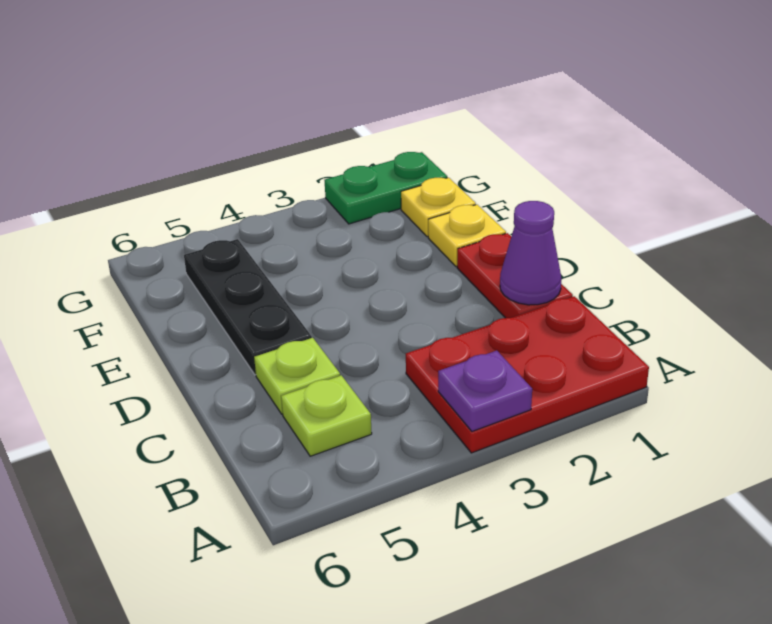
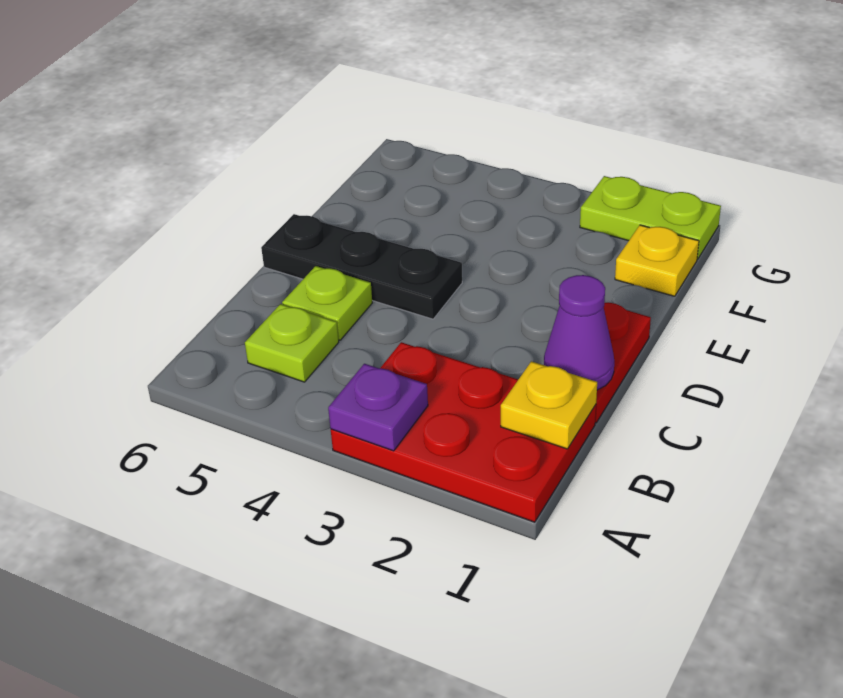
black 1x3 plate [184,239,312,375] -> black 1x3 plate turned to [261,214,462,319]
yellow 1x1 plate [428,205,506,266] -> yellow 1x1 plate moved to [501,361,597,449]
green 1x2 plate [324,152,447,224] -> lime 1x2 plate [580,176,721,259]

